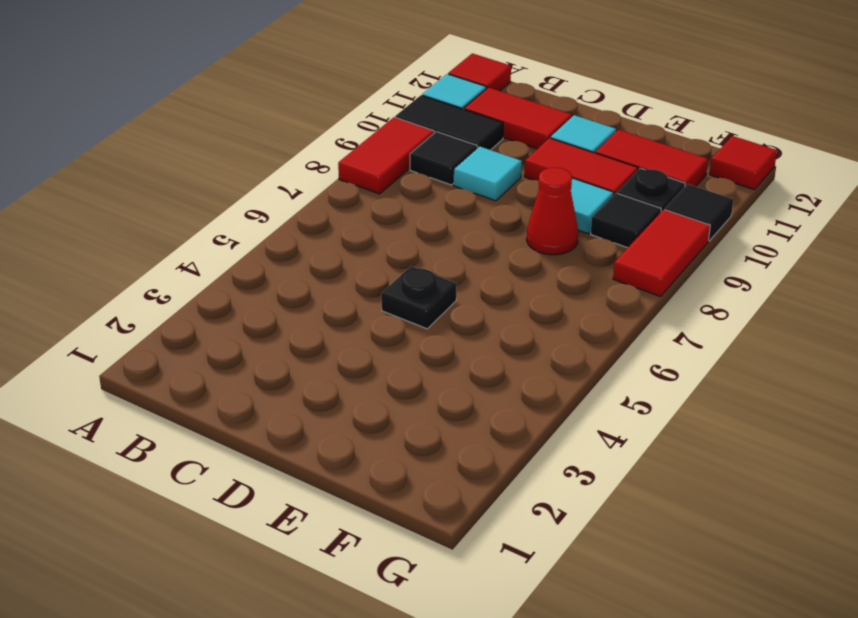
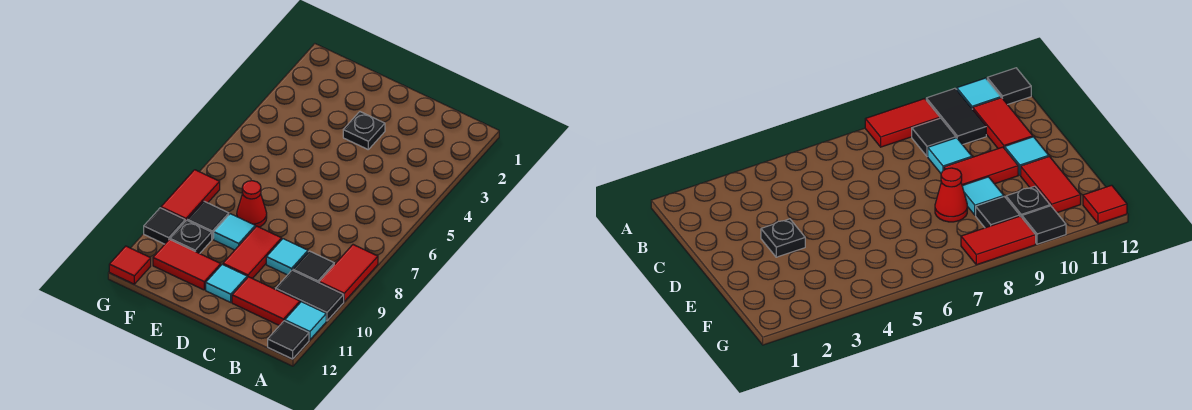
red 1x1 tile [448,53,511,91] -> black 1x1 tile [268,321,309,359]
black 1x1 plate [381,266,456,329] -> black 1x1 plate moved to [343,112,385,149]
red 1x2 tile [524,138,638,195] -> red 1x2 tile turned to [223,226,282,279]

